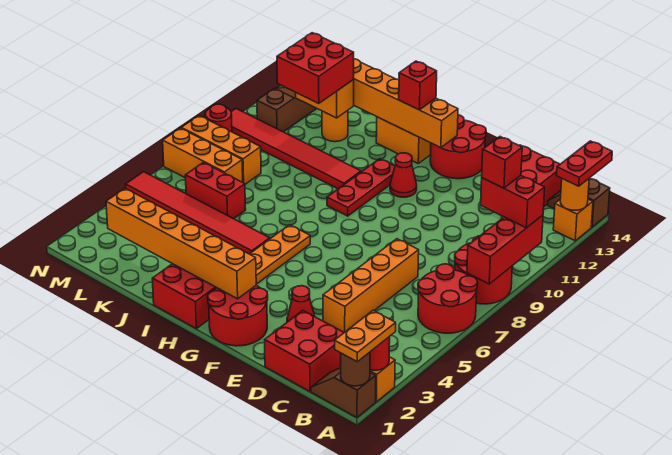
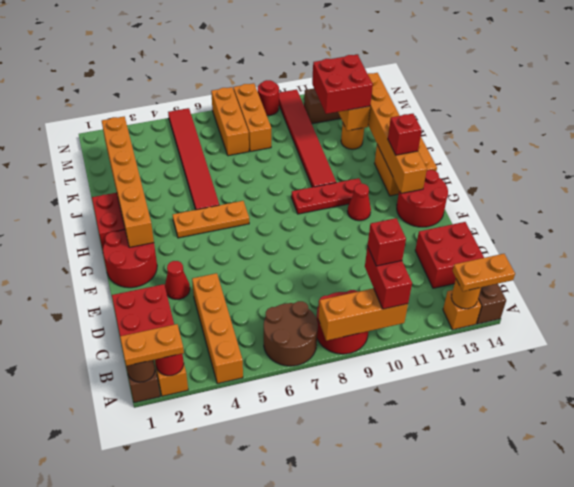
red 2x2 round brick [418,264,478,333] -> brown 2x2 round brick [264,301,318,366]
red 1x3 brick [467,215,543,284] -> orange 1x3 brick [318,288,408,341]
red 1x2 plate [556,141,612,186] -> orange 1x2 plate [453,254,515,291]
orange 1x4 brick [323,239,419,333] -> orange 1x4 brick turned to [192,273,243,384]
red 1x2 brick [185,162,246,219] -> none

